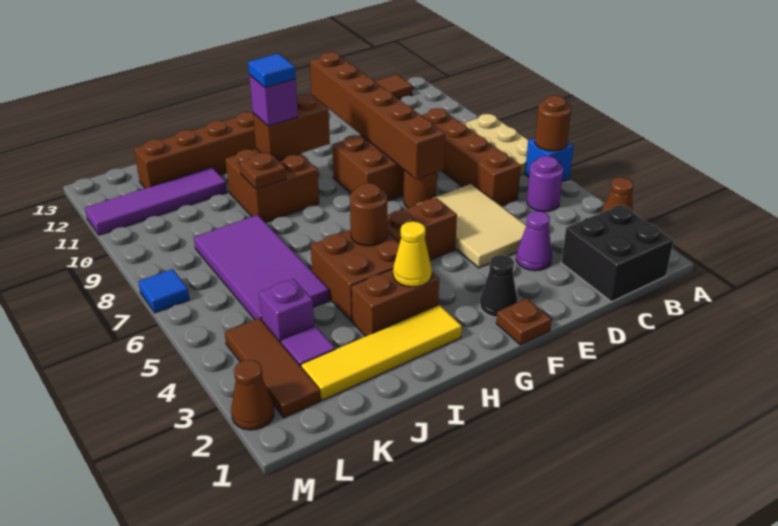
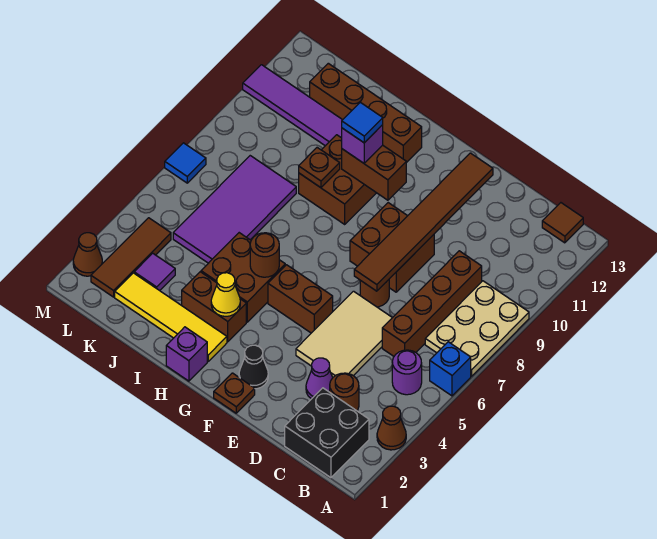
brown 1x1 round brick [535,96,571,151] -> brown 1x1 round brick moved to [330,373,359,411]
brown 1x6 brick [310,52,445,179] -> brown 1x6 tile [354,153,493,291]
purple 1x1 brick [259,279,314,343] -> purple 1x1 brick moved to [166,327,207,381]

